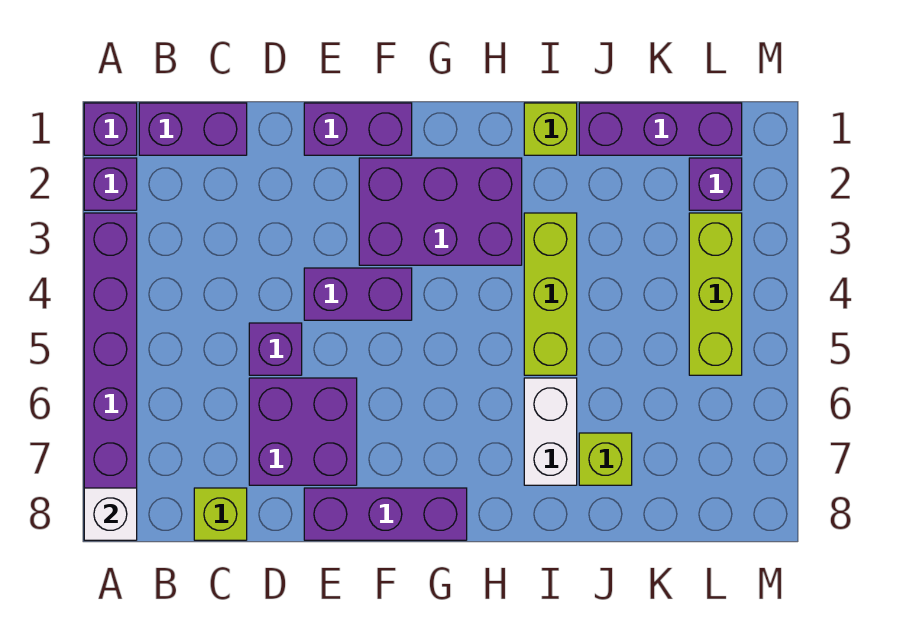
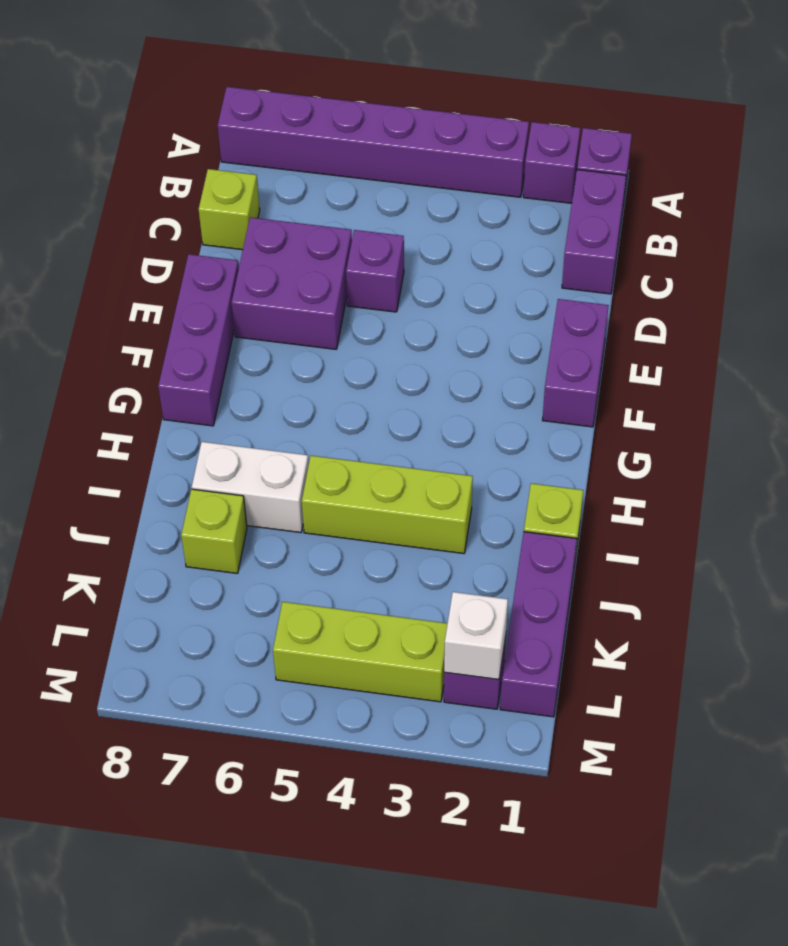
white 1x1 brick [84,488,137,540] -> white 1x1 brick moved to [444,592,508,680]
purple 1x2 brick [304,268,412,320] -> none
purple 2x3 brick [359,158,522,265] -> none

